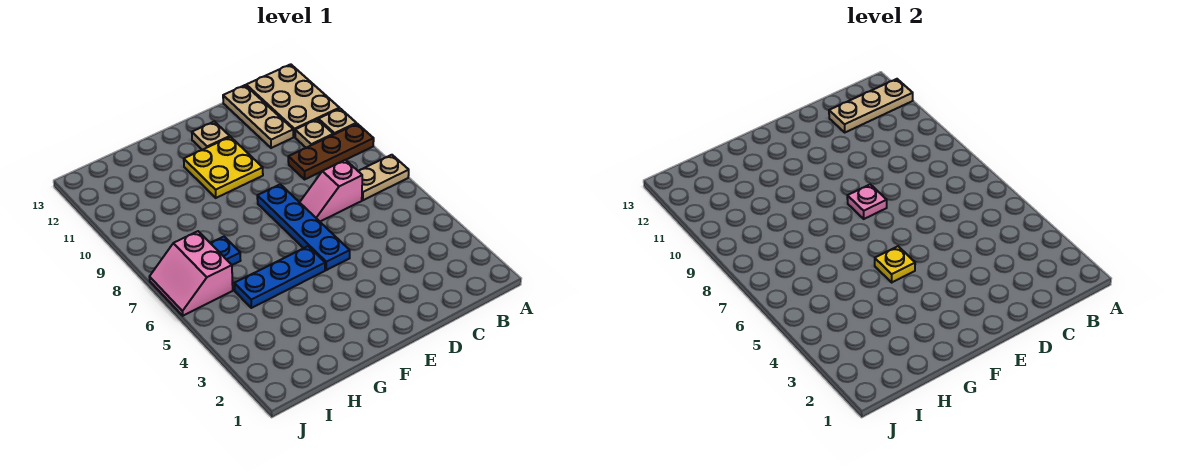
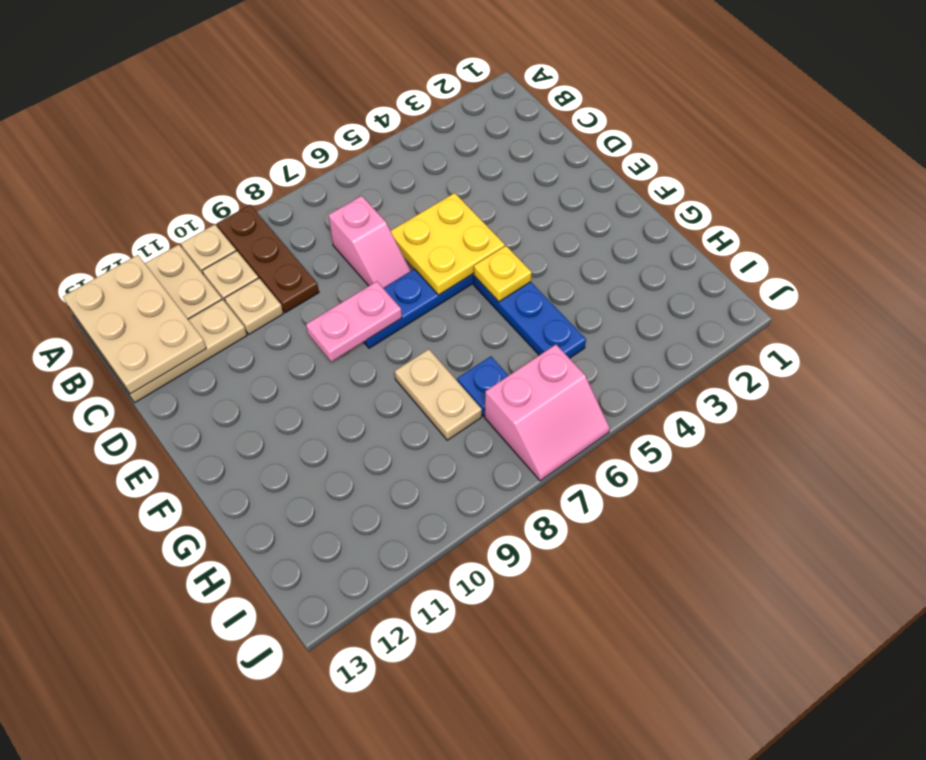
tan 1x2 plate [358,155,409,200] -> tan 1x2 plate moved to [395,349,482,440]
tan 1x3 plate [829,79,913,132] -> tan 2x3 plate [63,255,206,394]
pink 1x1 plate [847,184,887,219] -> pink 1x2 plate [306,281,402,362]
yellow 2x2 plate [184,137,263,198] -> yellow 2x2 plate moved to [391,193,505,295]
tan 1x1 plate [192,121,230,150] -> tan 1x1 plate moved to [225,278,283,334]

